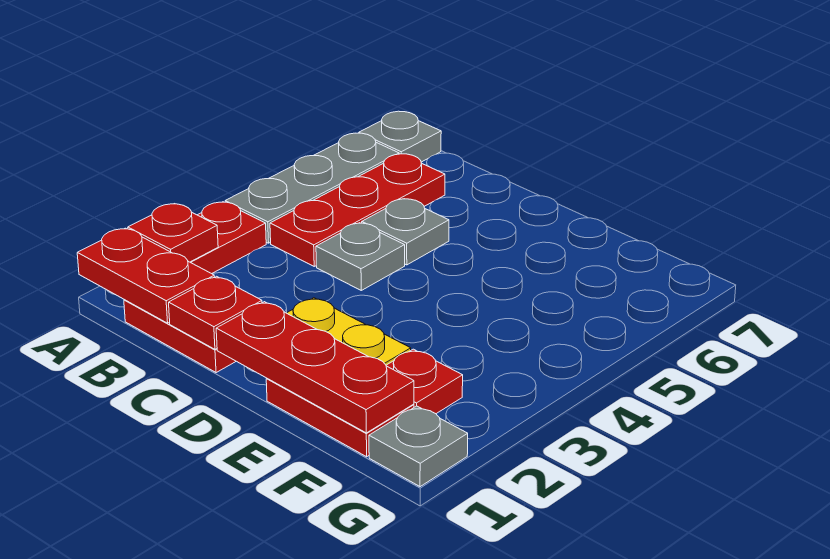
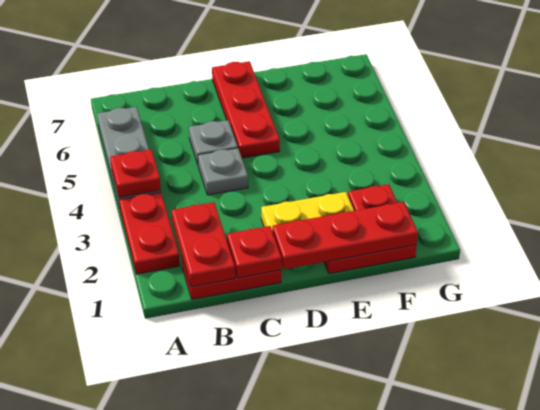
red 1x2 plate [77,228,215,323] -> red 1x2 plate turned to [172,202,235,287]
red 1x1 plate [128,204,218,262] -> red 1x1 plate moved to [110,150,161,197]
grey 1x1 plate [359,111,441,162] -> none
red 1x3 plate [270,154,445,266] -> red 1x3 plate moved to [212,61,280,158]
grey 1x1 plate [369,406,468,487] -> none

